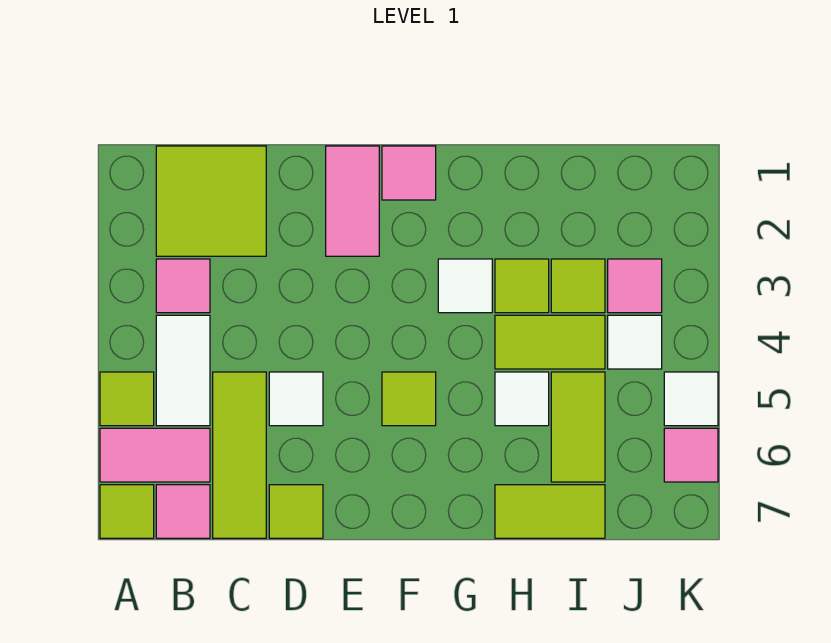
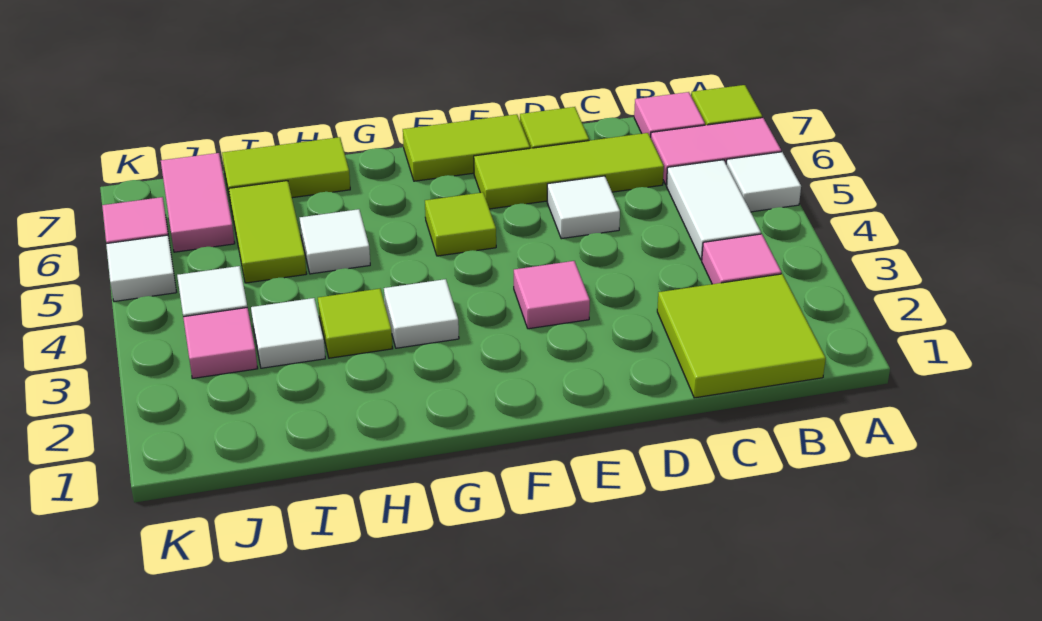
lime 1x1 tile [100,372,154,426] -> white 1x1 tile [726,152,801,212]
lime 1x3 tile [213,372,266,538] -> lime 1x3 tile turned to [474,133,664,209]
pink 1x2 tile [326,146,379,256] -> pink 1x2 tile moved to [161,153,235,252]
pink 1x1 tile [382,146,436,200] -> pink 1x1 tile moved to [514,261,590,329]
lime 1x2 tile [495,315,605,369] -> lime 1x2 tile moved to [403,114,530,181]
lime 1x1 tile [551,259,605,313] -> white 1x1 tile [251,298,325,368]

